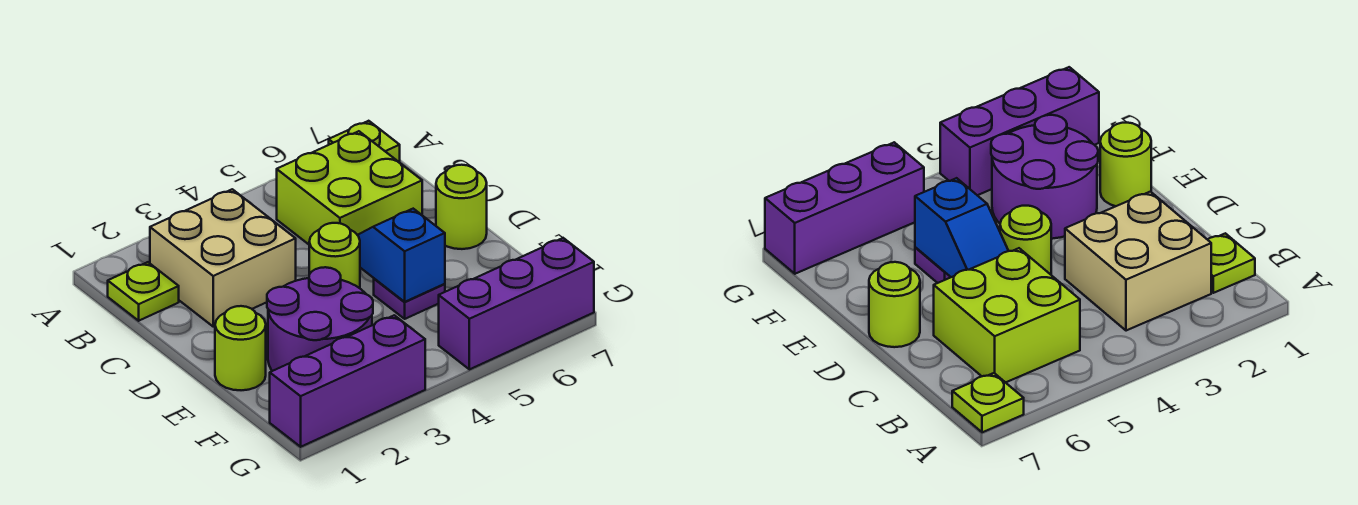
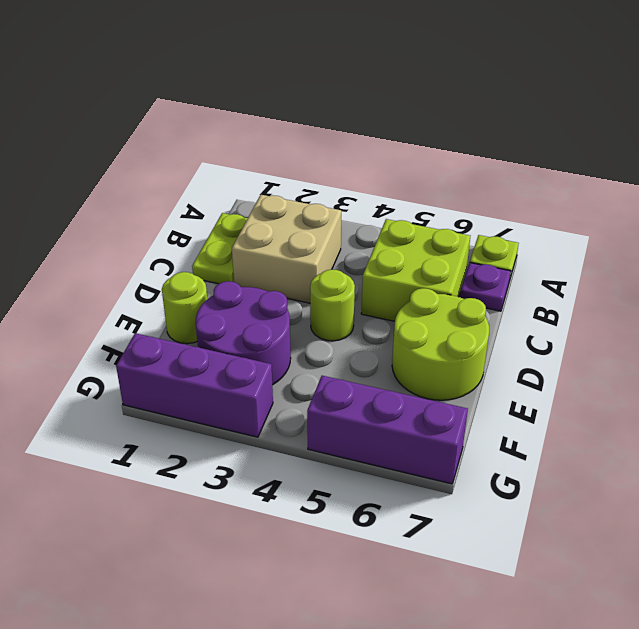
lime 1x1 plate [108,262,179,321] -> lime 1x2 plate [192,213,248,284]
blue 1x2 slope [358,209,445,302] -> none
lime 1x1 round brick [436,165,487,249] -> lime 2x2 round brick [392,288,489,400]
purple 1x1 plate [374,279,445,319] -> purple 1x1 plate moved to [460,263,511,311]

